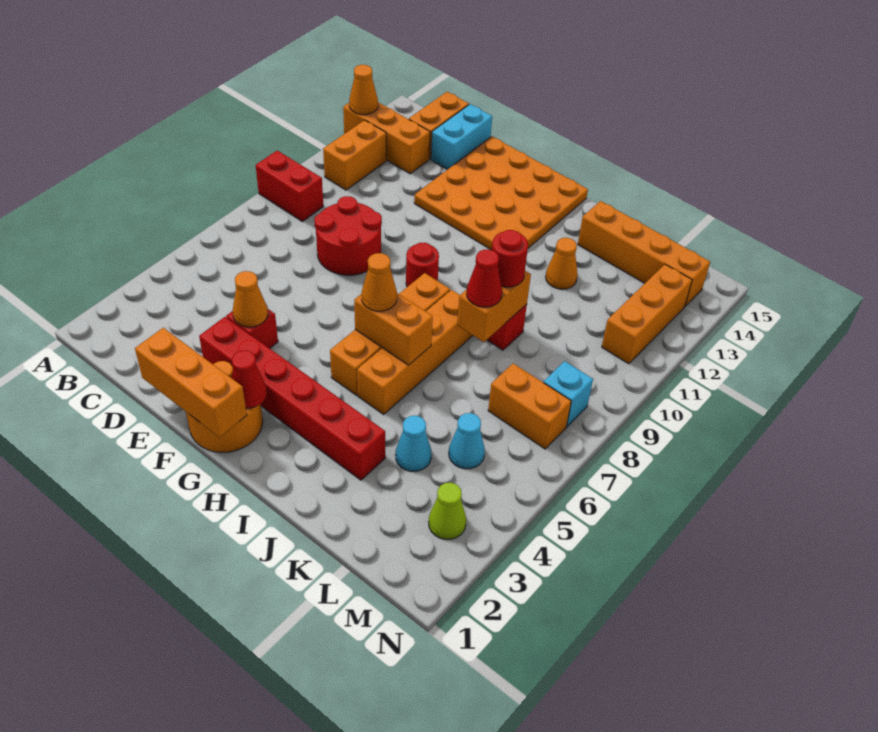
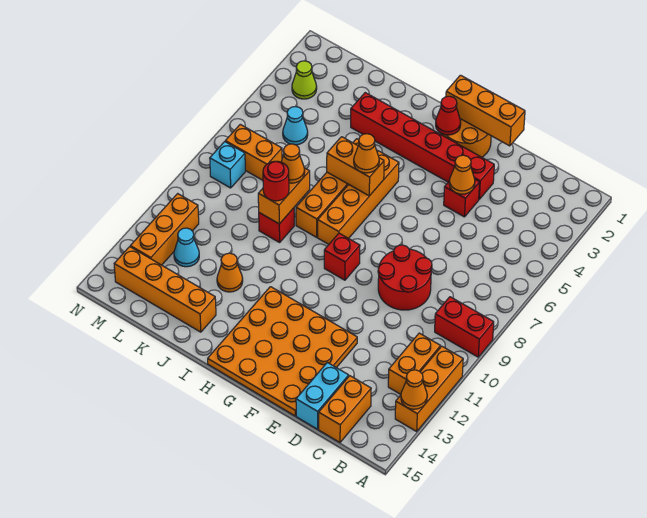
orange 1x3 brick [343,102,430,174] -> orange 1x3 brick turned to [395,346,463,431]
red 1x1 round brick [406,243,439,287] -> red 1x1 brick [324,233,360,280]
red 1x1 cone [467,249,502,307] -> orange 1x1 cone [281,144,305,183]
cyan 1x1 cone [396,416,432,471] -> cyan 1x1 cone moved to [174,228,199,267]

